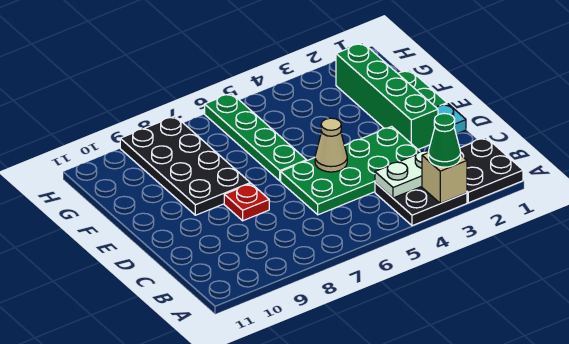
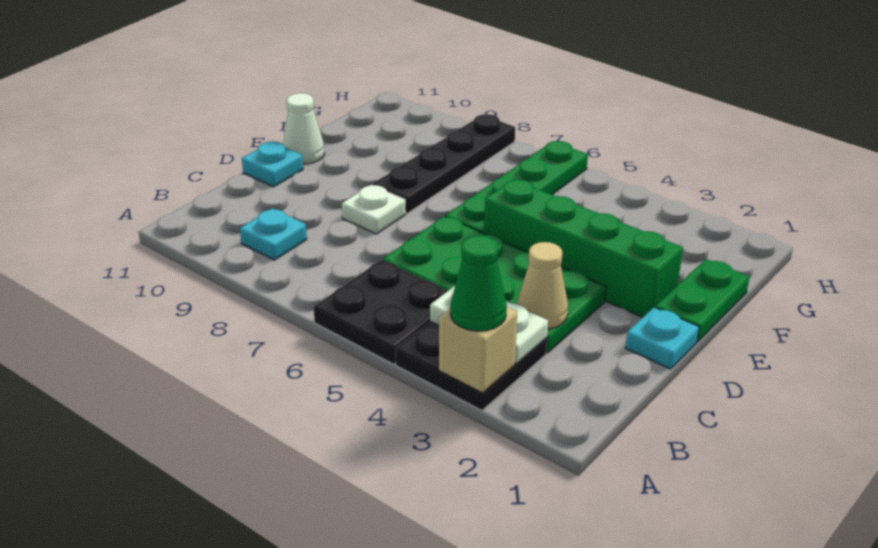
black 2x2 plate [460,137,523,203] -> black 2x2 plate moved to [314,260,447,364]
none -> cyan 1x1 plate [240,208,307,260]
green 1x4 brick [336,43,438,149] -> green 1x4 brick turned to [484,179,683,317]
tan 1x1 cone [315,118,347,172] -> tan 1x1 cone moved to [517,242,568,329]
red 1x1 plate [224,184,269,221] -> white 1x1 plate [342,185,406,234]
none -> cyan 1x1 plate [242,141,303,187]
black 2x4 plate [120,116,250,215] -> black 1x4 plate [373,114,515,214]
none -> white 1x1 cone [283,93,325,164]

